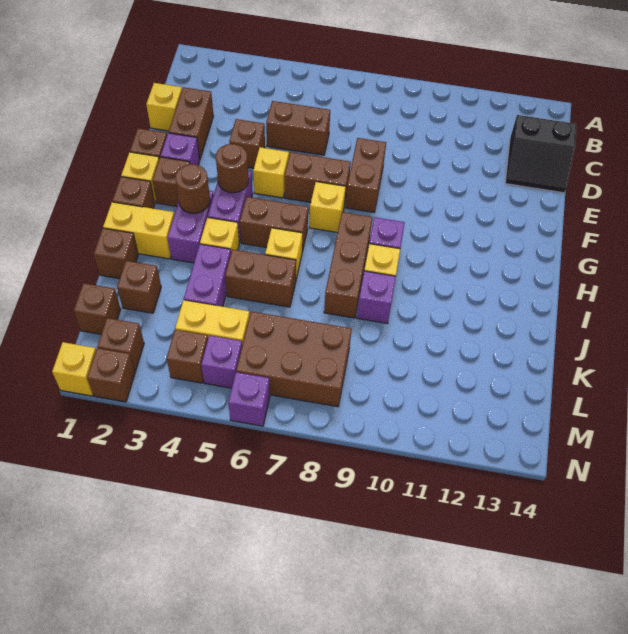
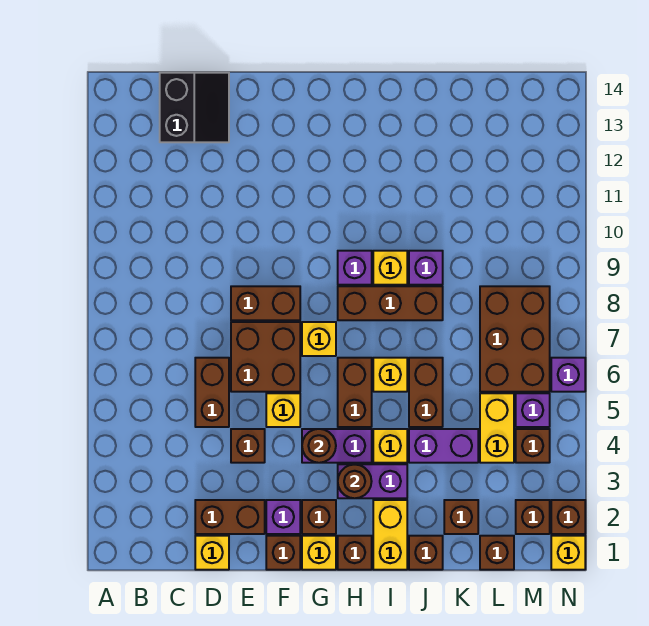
brown 1x2 brick [285,152,351,205] -> brown 2x2 brick [231,322,300,392]

